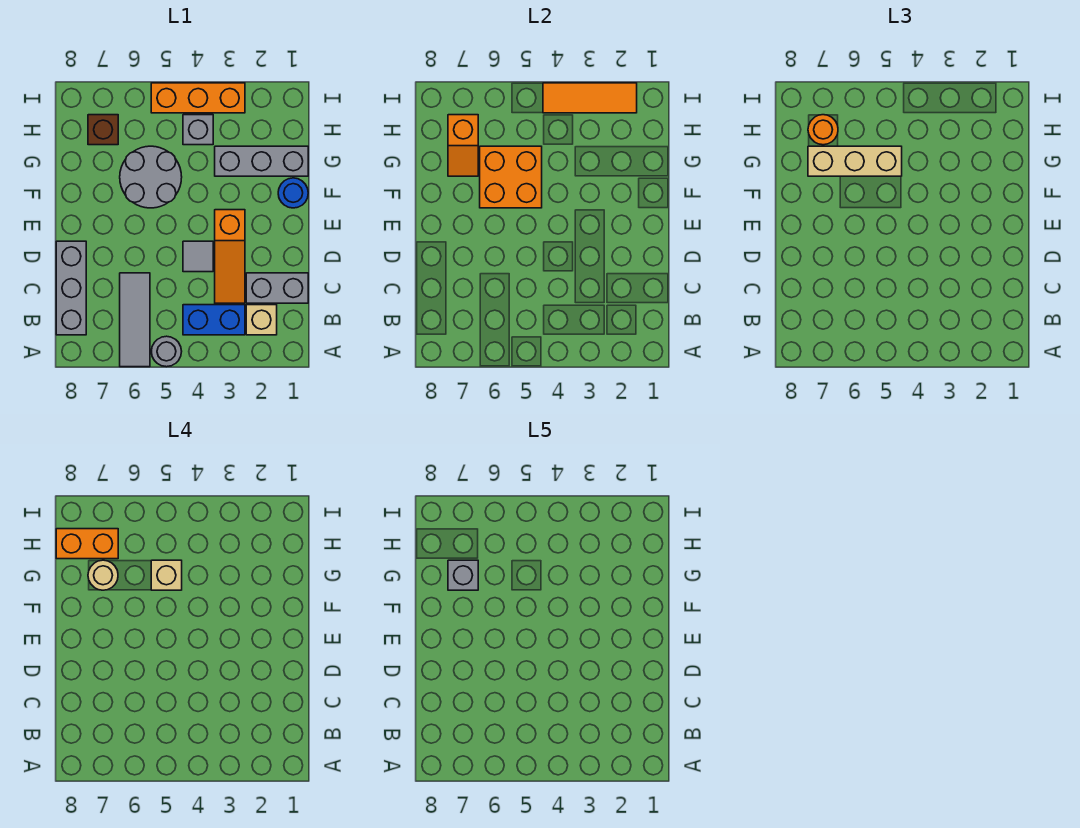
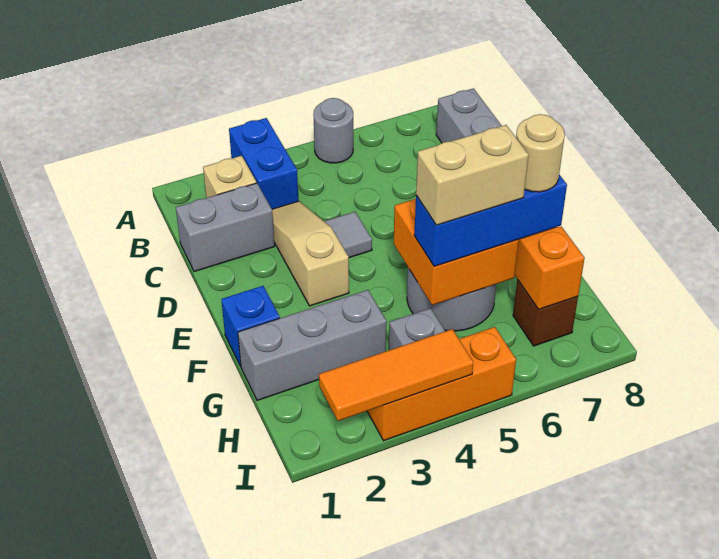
grey 1x3 tile [120,273,150,367] -> none
blue 1x2 brick [183,305,245,335] -> blue 1x2 brick turned to [229,118,298,209]
orange 1x3 slope [215,210,245,303] -> tan 1x3 slope [272,201,349,306]
blue 1x1 round brick [278,178,308,208] -> blue 1x1 brick [221,286,280,366]
tan 1x3 brick [808,146,902,176] -> blue 1x3 brick [414,175,567,266]
tan 1x1 brick [151,560,182,590] -> tan 1x2 brick [416,125,529,225]
grey 1x1 brick [448,560,478,590] -> none
orange 1x1 round brick [808,115,838,145] -> none
orange 1x2 brick [56,529,118,559] -> none

